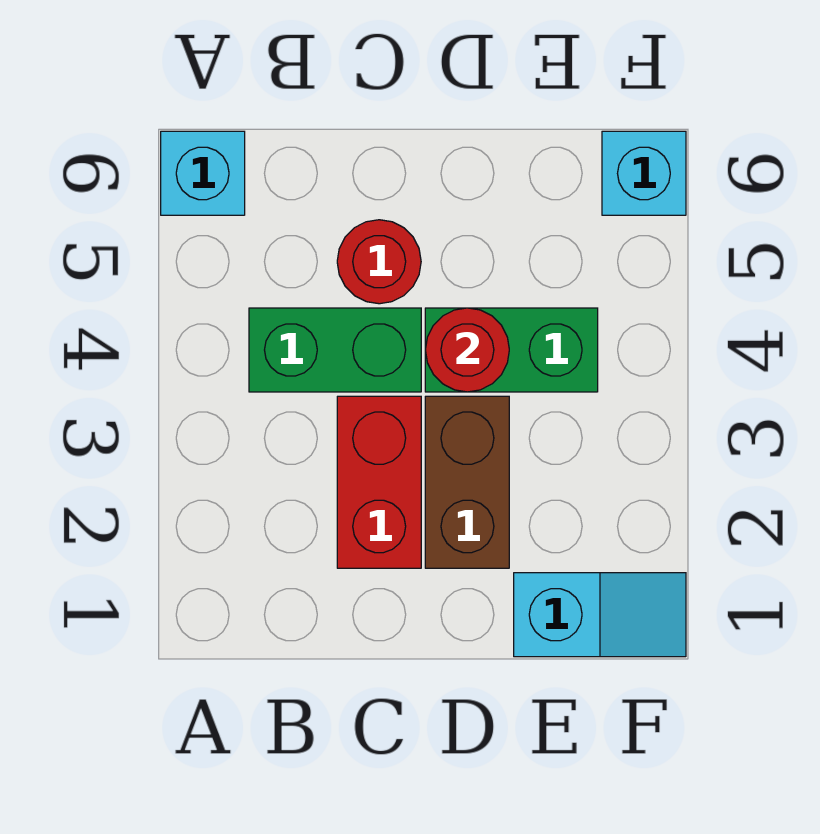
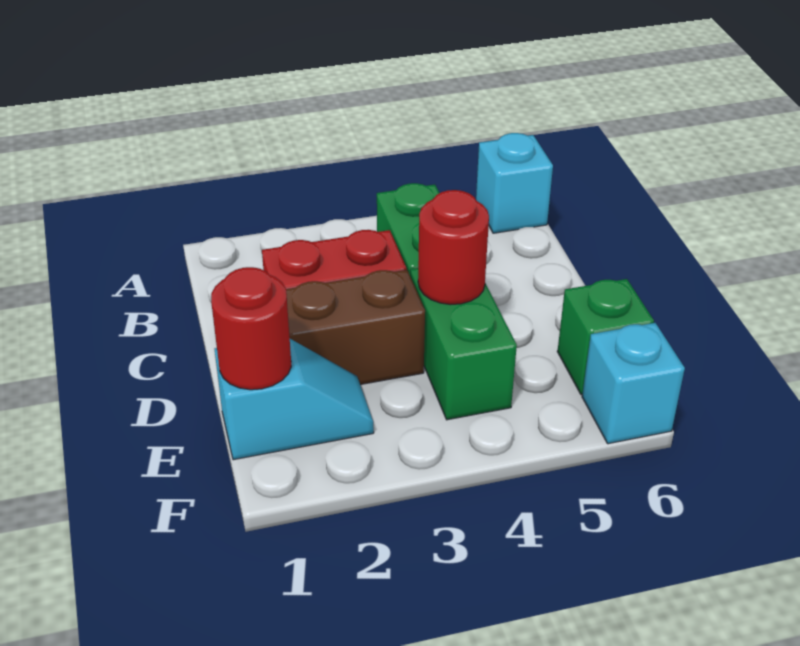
red 1x1 round brick [337,220,421,304] -> red 1x1 round brick moved to [211,267,291,390]
cyan 1x2 slope [514,573,686,657] -> cyan 1x2 slope turned to [215,339,374,460]
none -> green 1x1 brick [557,279,654,395]

